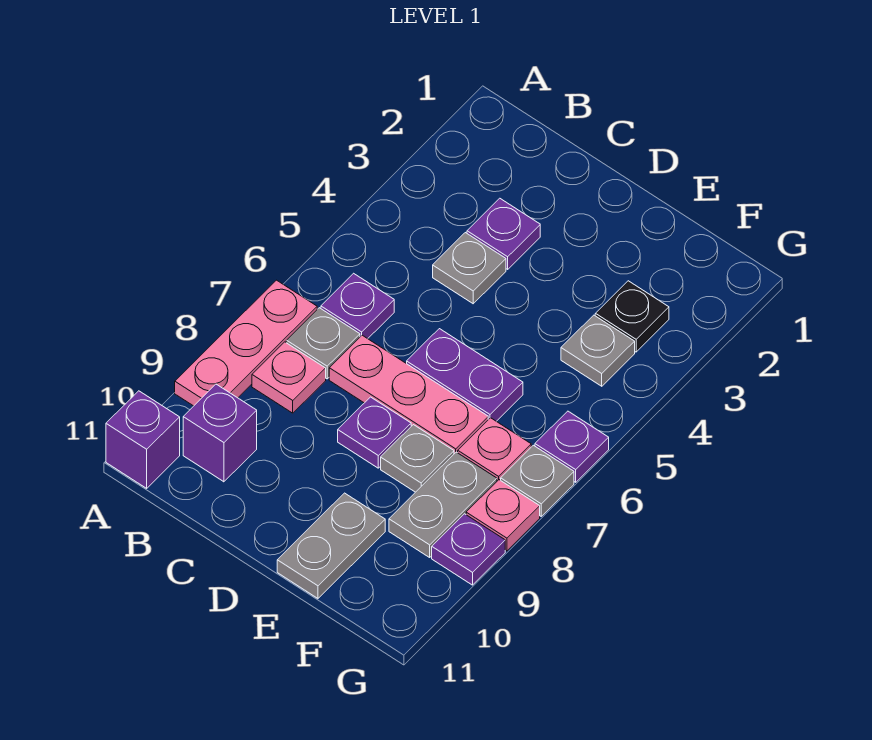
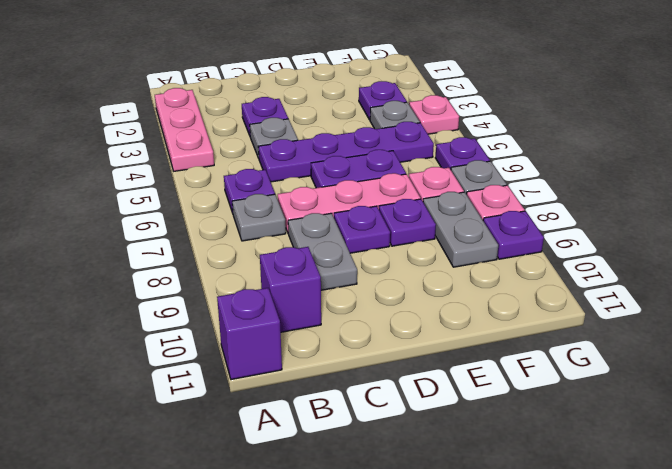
pink 1x3 plate [175,280,317,406] -> pink 1x3 plate moved to [155,88,214,171]
pink 1x1 plate [252,342,326,413] -> pink 1x1 plate moved to [409,95,459,134]
none -> purple 1x4 plate [258,122,434,182]
grey 1x1 plate [381,425,454,492] -> purple 1x1 plate [379,199,436,246]
grey 1x2 plate [277,493,385,598] -> grey 1x2 plate moved to [288,213,357,290]
black 1x1 plate [595,281,669,352] -> purple 1x1 plate [359,81,407,120]

